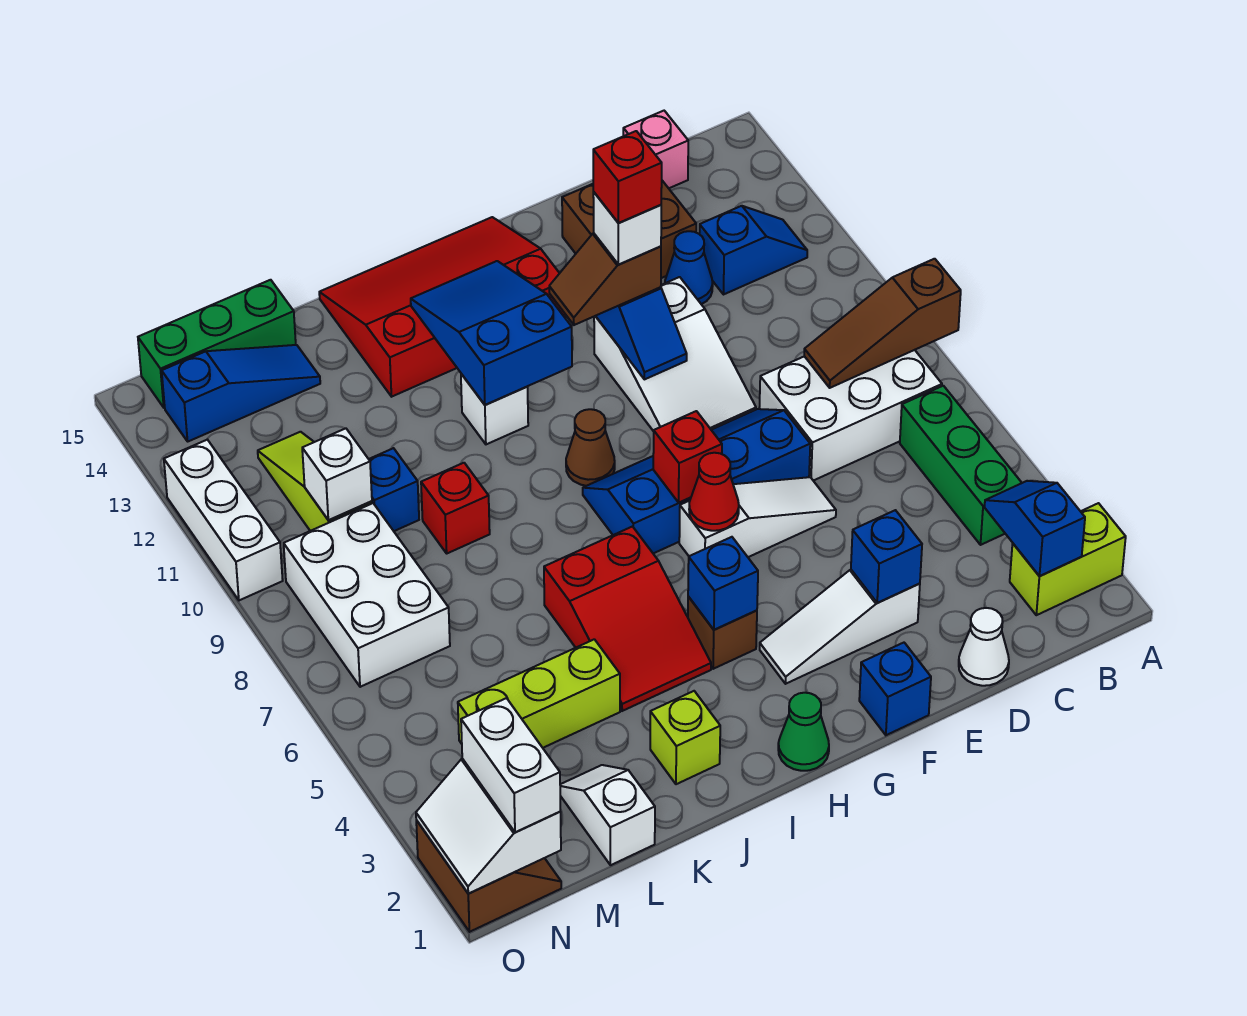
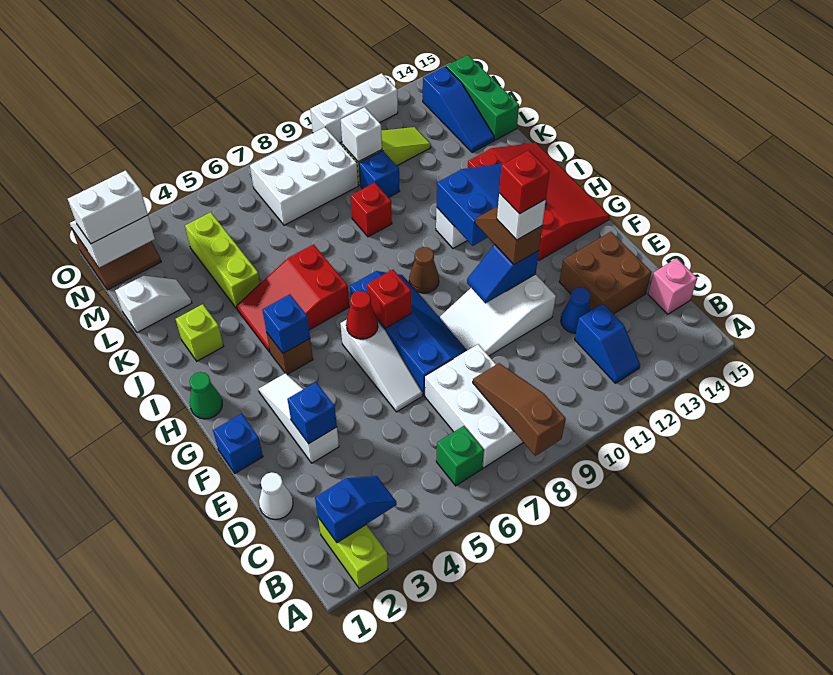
green 1x3 brick [900,386,1022,545] -> green 1x1 brick [436,426,484,486]

